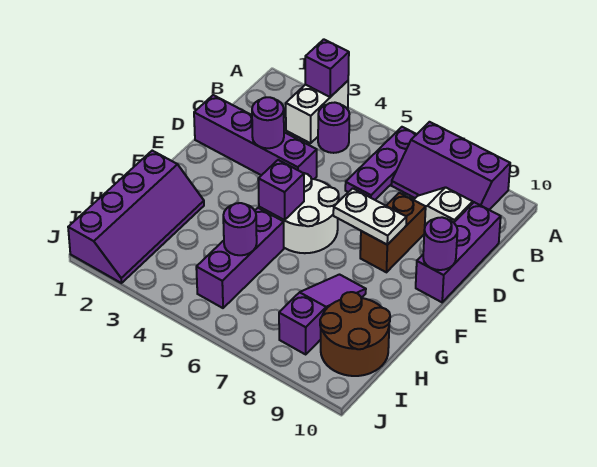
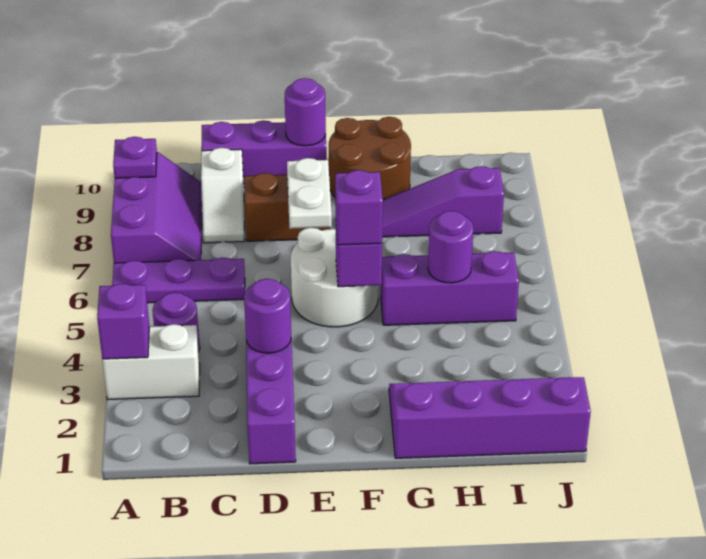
none -> purple 1x1 plate [113,137,157,178]
none -> purple 1x1 brick [335,170,383,245]
brown 2x2 round brick [320,292,390,376] -> brown 2x2 round brick moved to [329,117,411,200]

